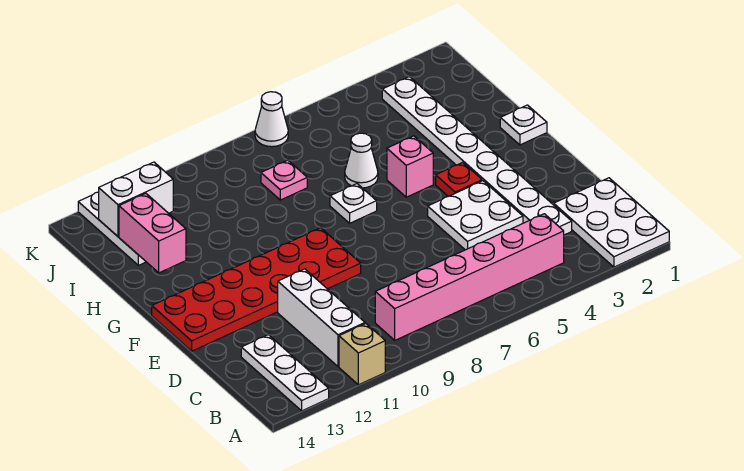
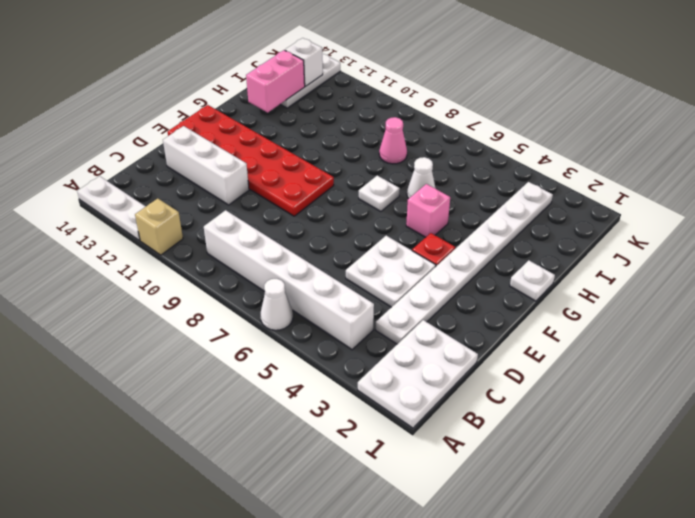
white 1x3 plate [241,335,329,411] -> white 1x3 plate turned to [77,176,146,240]
pink 1x6 brick [375,214,564,340] -> white 1x6 brick [204,210,374,350]
white 1x3 brick [278,269,365,367] -> white 1x3 brick turned to [163,126,249,205]
pink 1x1 plate [261,160,307,200] -> pink 1x1 cone [379,117,407,164]
white 1x2 brick [99,162,173,236] -> white 1x1 brick [285,38,323,86]
white 1x1 cone [255,92,288,147] -> white 1x1 cone moved to [261,279,293,330]

